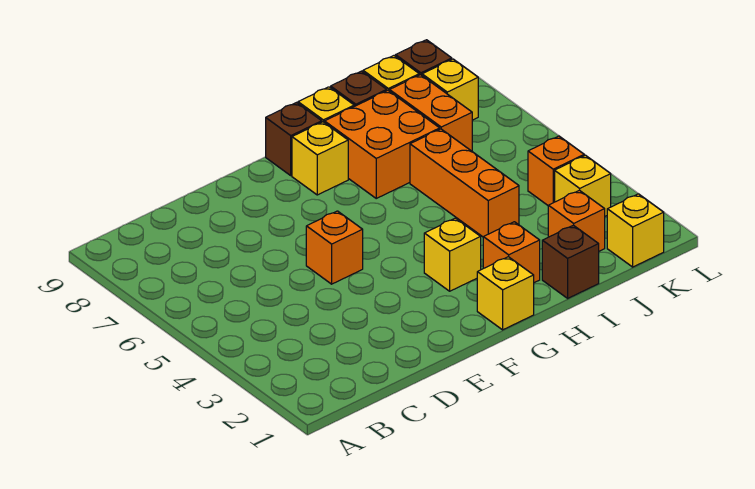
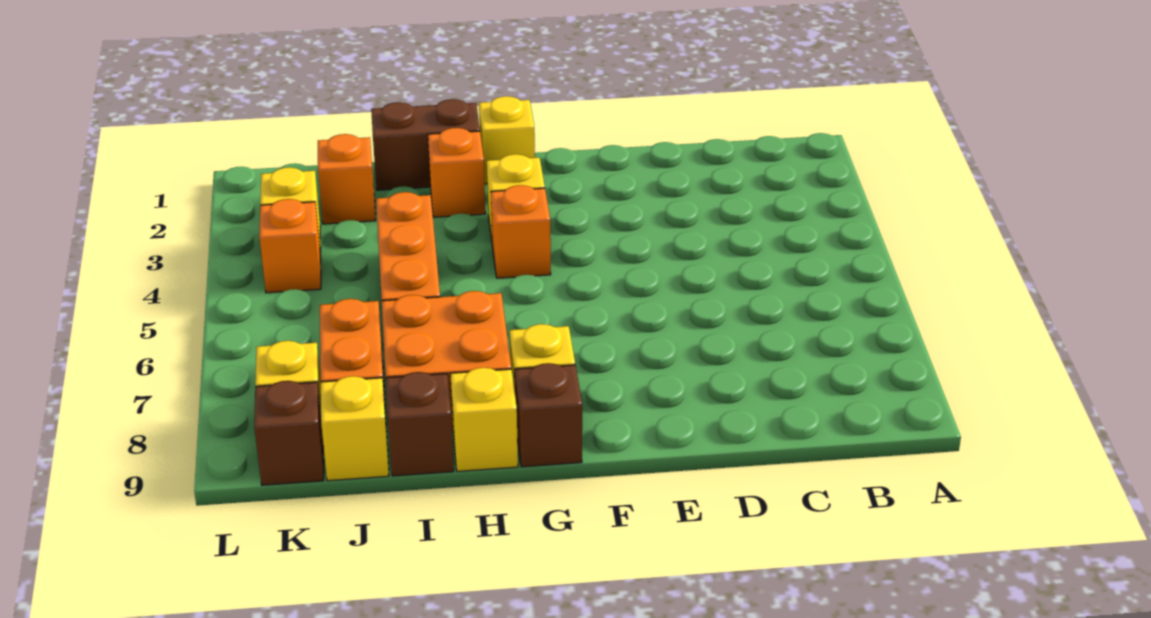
orange 1x1 brick [306,211,363,284] -> orange 1x1 brick moved to [491,185,551,278]
brown 1x1 brick [542,225,599,298] -> brown 1x2 brick [371,99,480,190]
yellow 1x1 brick [607,194,664,267] -> none

